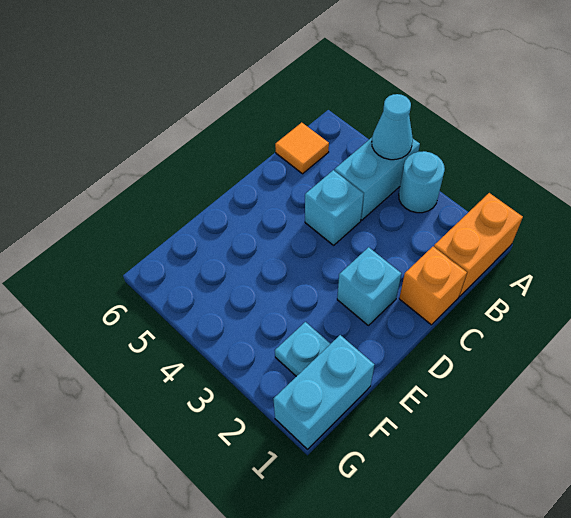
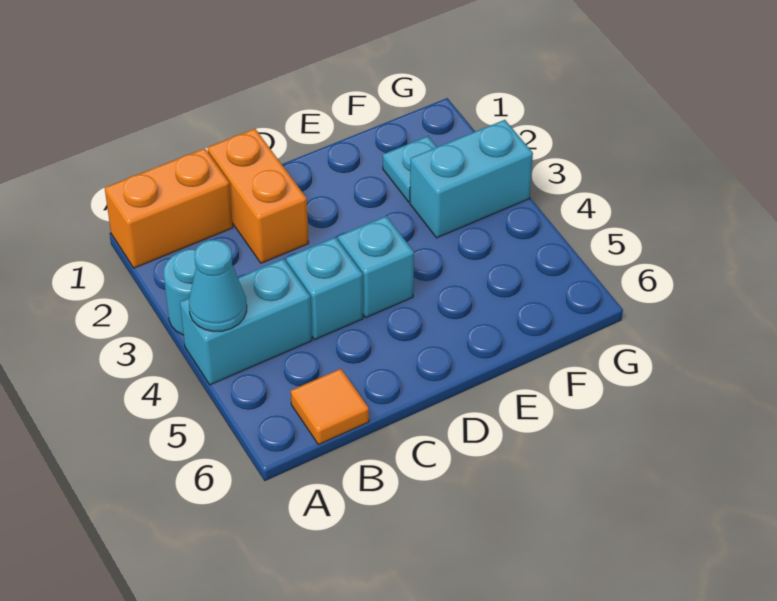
orange 1x1 brick [399,247,467,325] -> orange 1x2 brick [208,129,309,263]
cyan 1x1 brick [337,247,401,325] -> cyan 1x1 brick moved to [338,216,414,317]
cyan 1x2 brick [274,335,375,449] -> cyan 1x2 brick moved to [410,120,533,238]

